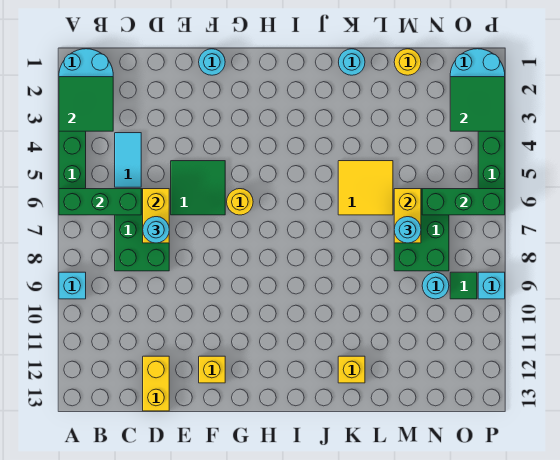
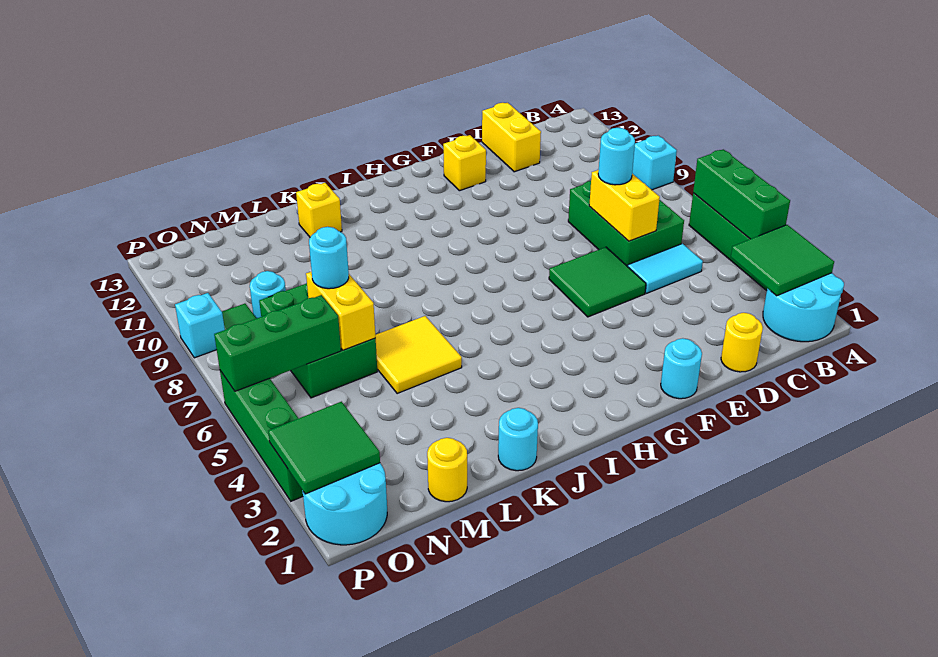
green 1x3 brick [59,189,141,215] -> green 1x3 brick turned to [693,149,790,239]
cyan 1x2 tile [115,133,141,187] -> cyan 1x2 tile turned to [627,244,703,293]
yellow 1x1 round brick [227,189,253,215] -> yellow 1x1 round brick moved to [721,313,763,372]

